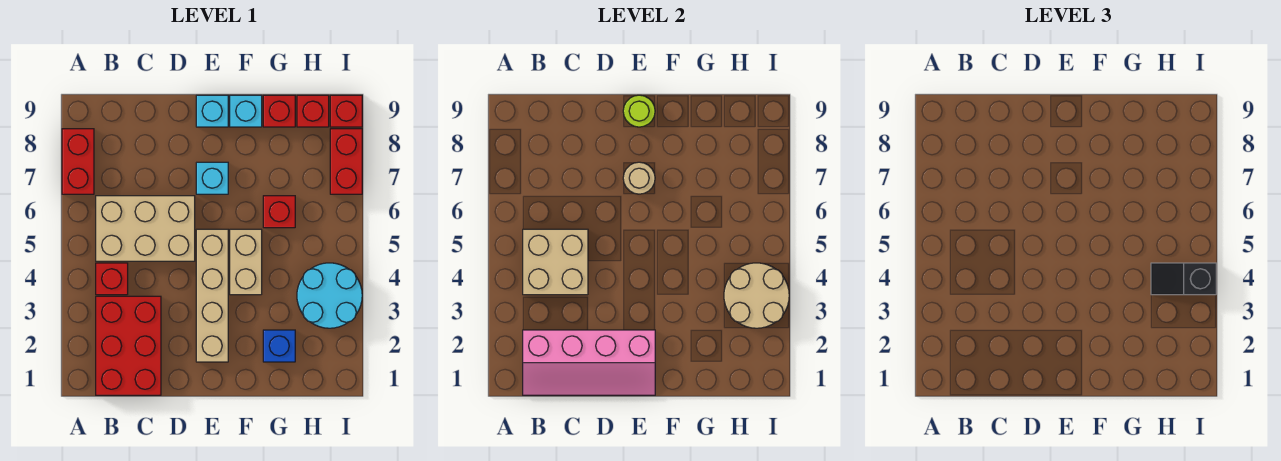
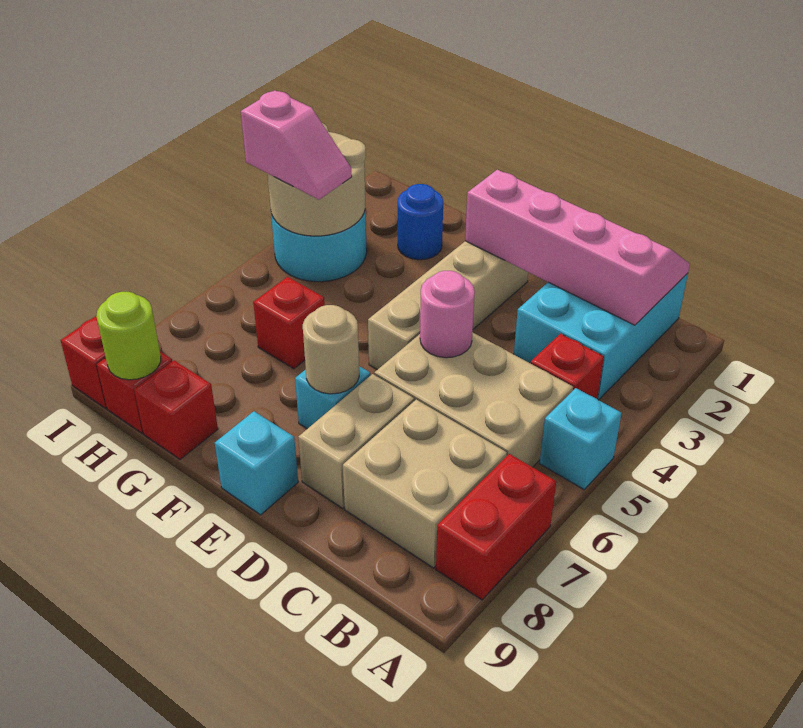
red 2x3 brick [96,296,161,395] -> cyan 2x3 brick [514,273,688,400]
tan 2x2 brick [523,229,588,295] -> tan 2x2 brick moved to [343,400,507,568]
none -> pink 1x1 round brick [420,271,475,358]
lime 1x1 round brick [623,95,655,127] -> lime 1x1 round brick moved to [96,292,161,380]
tan 1x2 brick [230,229,262,295] -> tan 1x2 brick moved to [298,374,414,508]
cyan 1x1 brick [230,95,262,127] -> cyan 1x1 brick moved to [540,388,622,489]
blue 1x1 brick [263,330,295,362] -> blue 1x1 round brick [398,184,443,260]
black 1x2 slope [1151,263,1216,295] -> pink 1x2 slope [241,90,352,200]
red 1x2 brick [330,129,362,194] -> none

